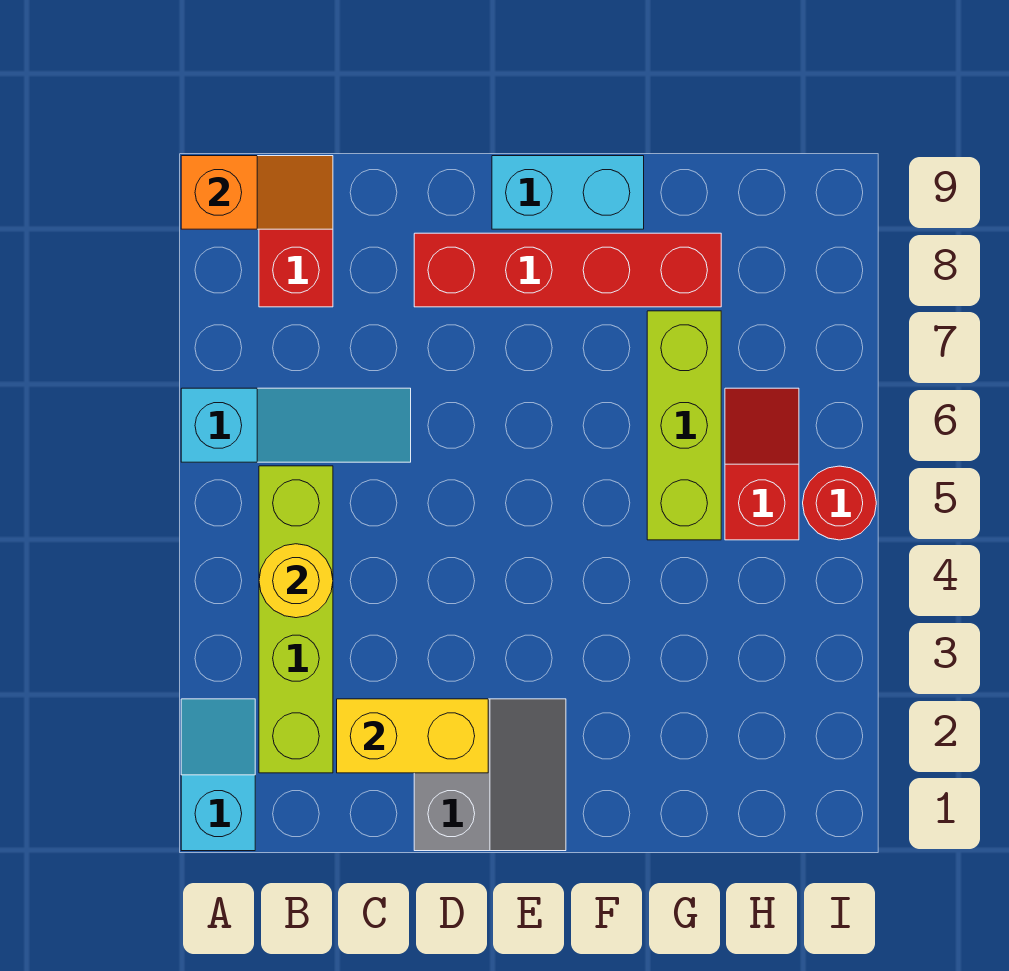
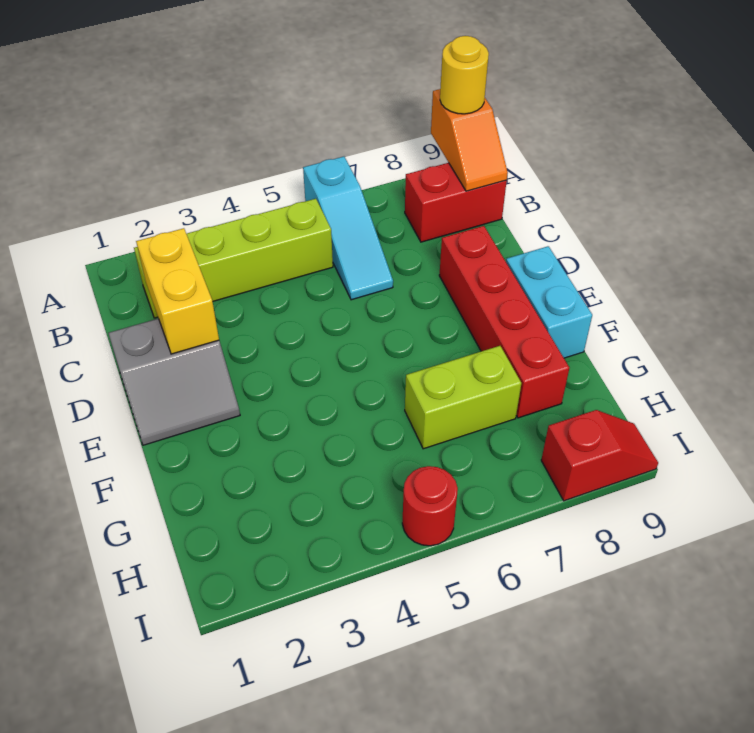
cyan 1x2 slope [181,699,255,851] -> none
yellow 1x1 round brick [259,544,333,618] -> yellow 1x1 round brick moved to [440,36,489,114]
lime 1x3 brick [647,311,721,540] -> lime 1x2 brick [405,346,521,449]
red 1x2 slope [725,388,799,540] -> red 1x2 slope moved to [541,410,658,501]

